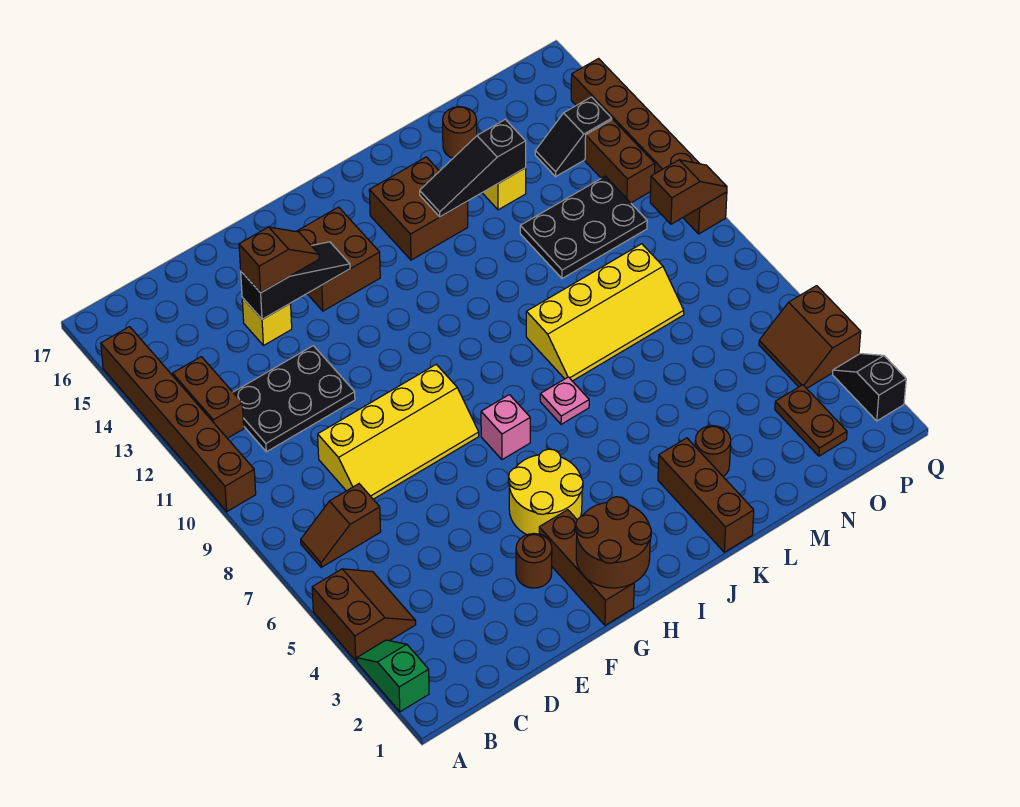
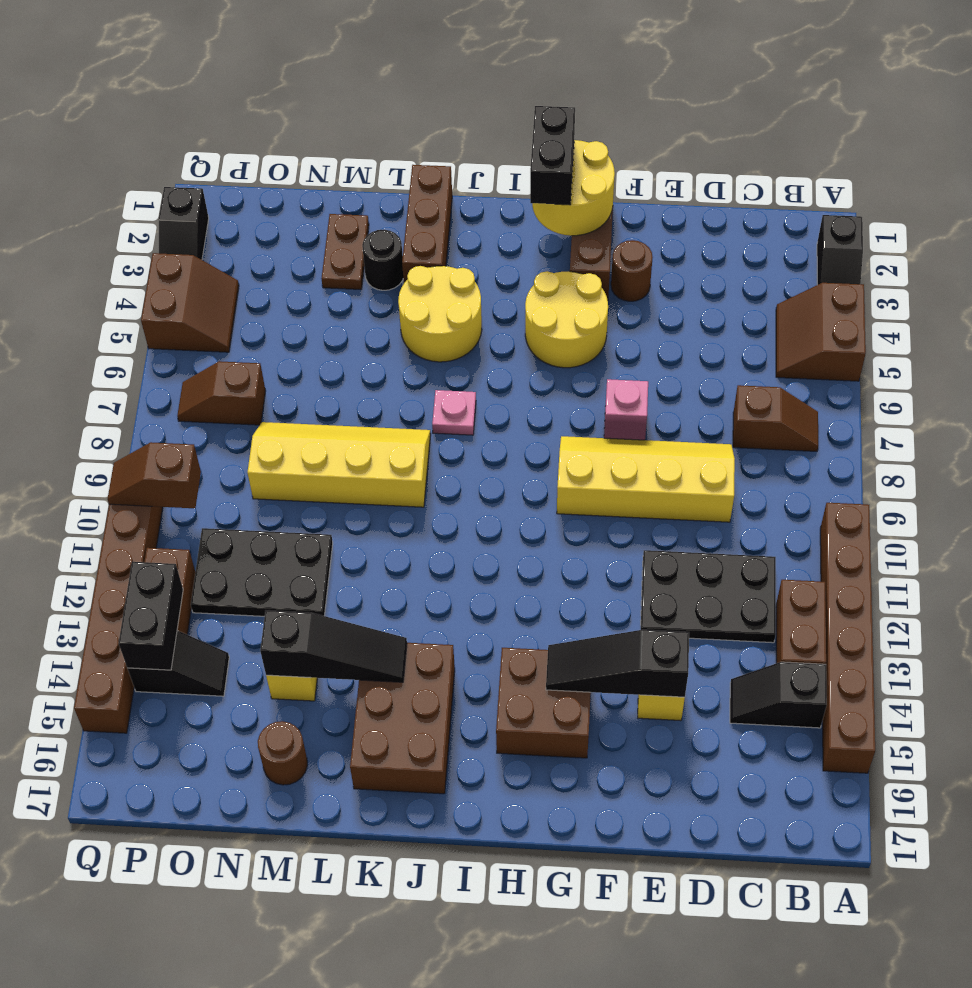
green 1x2 slope [357,640,429,712] -> black 1x2 slope [817,215,863,285]
none -> black 1x2 slope [730,662,827,728]
brown 1x2 slope [239,227,319,293] -> brown 1x2 slope moved to [177,361,266,425]
brown 2x2 round brick [576,497,651,588] -> yellow 2x2 round brick [532,140,615,236]
none -> black 1x2 brick [530,106,575,205]
pink 1x1 brick [481,395,530,460] -> pink 1x1 brick moved to [604,379,648,440]
none -> yellow 2x2 round brick [398,266,482,362]
brown 2x2 brick [369,157,468,260] -> brown 2x3 brick [350,643,455,794]
brown 1x1 round brick [695,426,731,476] -> black 1x1 round brick [362,230,403,290]
brown 1x2 plate [775,385,847,456] -> brown 1x2 plate moved to [321,214,369,289]
none -> black 1x2 brick [118,562,183,670]

